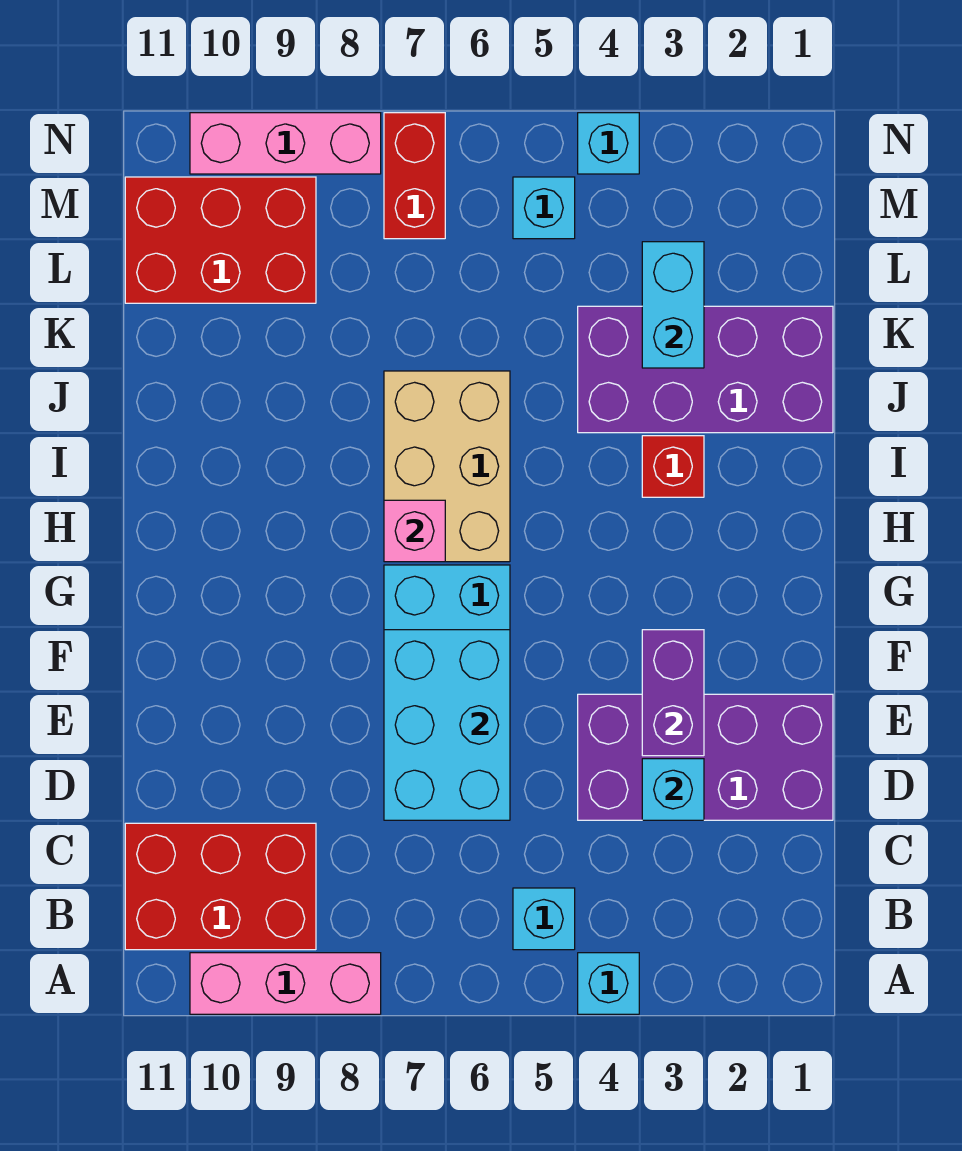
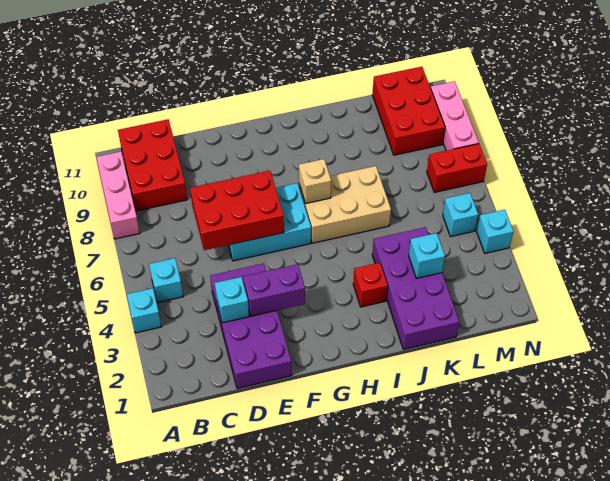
cyan 2x3 brick [384,630,510,820] -> red 2x3 brick [190,171,284,250]
pink 1x1 brick [384,500,445,562] -> tan 1x1 brick [299,159,331,204]
cyan 1x2 brick [642,242,704,368] -> cyan 1x1 brick [409,233,445,278]

